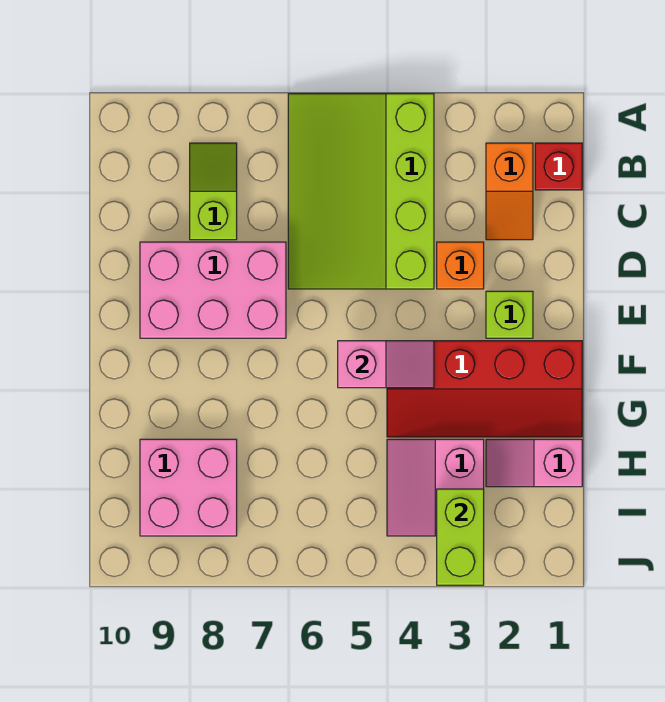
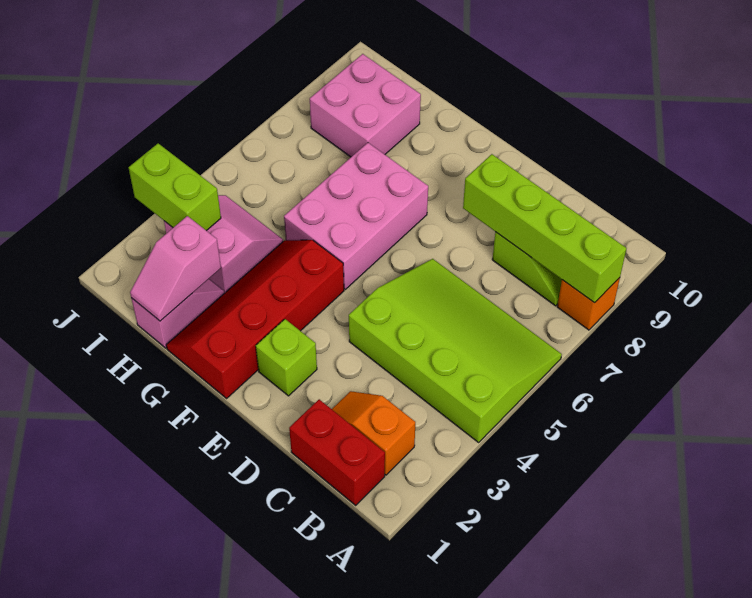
none -> lime 1x4 brick [463,154,626,303]
red 1x1 brick [535,143,582,190] -> red 1x2 brick [289,399,385,505]
orange 1x1 brick [437,242,484,289] -> orange 1x1 brick moved to [557,278,620,330]
pink 2x3 brick [140,242,286,338] -> pink 2x3 brick moved to [284,143,428,289]
pink 1x2 slope [338,341,434,388] -> pink 1x2 slope moved to [130,216,221,321]

